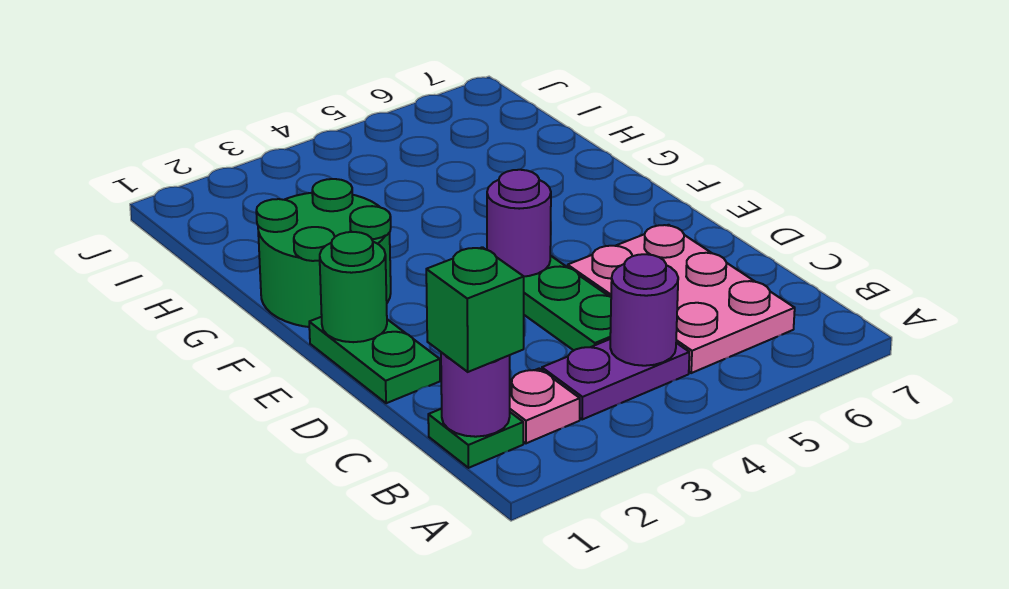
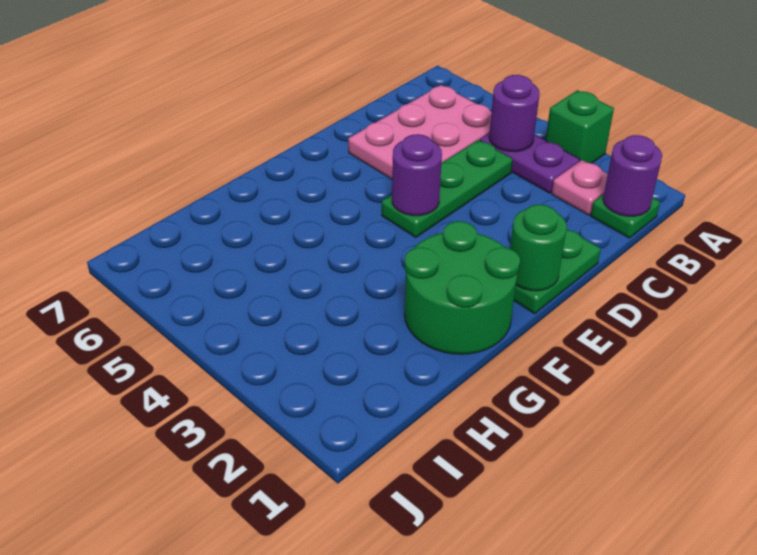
green 1x1 brick [426,247,524,372] -> green 1x1 brick moved to [545,90,614,163]

